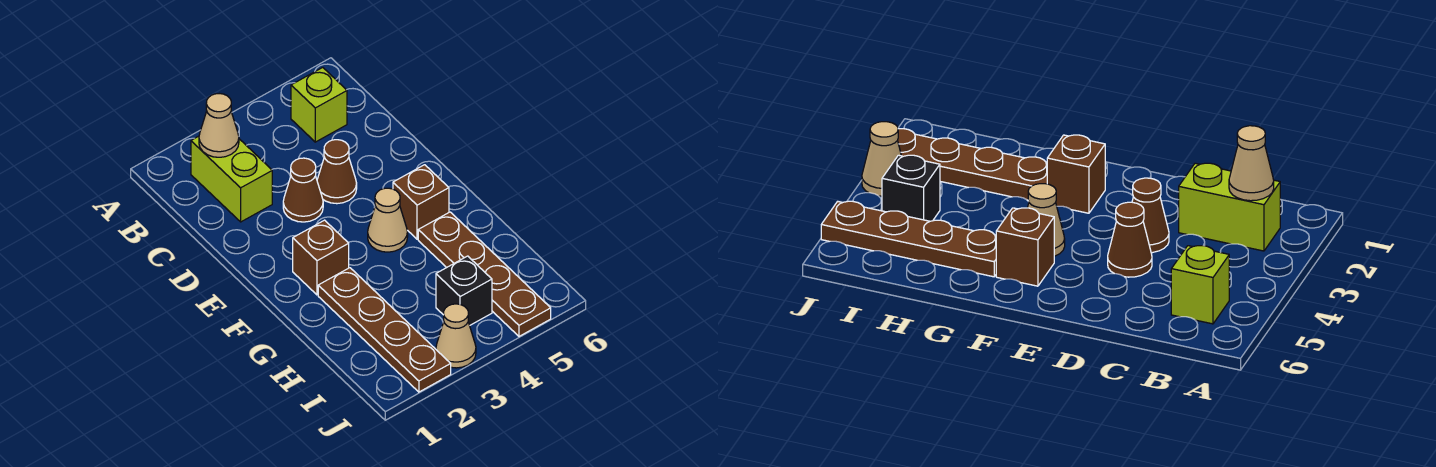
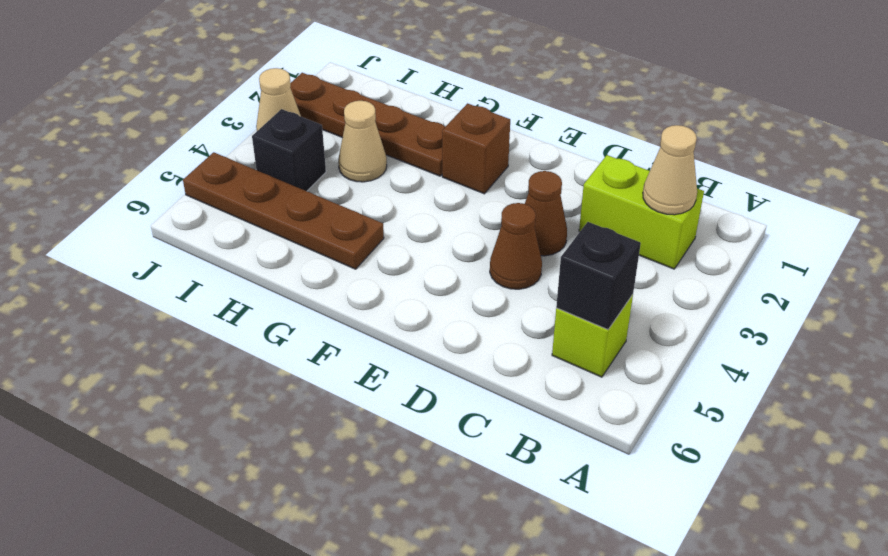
none -> black 1x1 brick [556,222,641,330]
tan 1x1 cone [368,188,408,252] -> tan 1x1 cone moved to [338,101,387,182]
brown 1x1 brick [393,165,449,239] -> none

